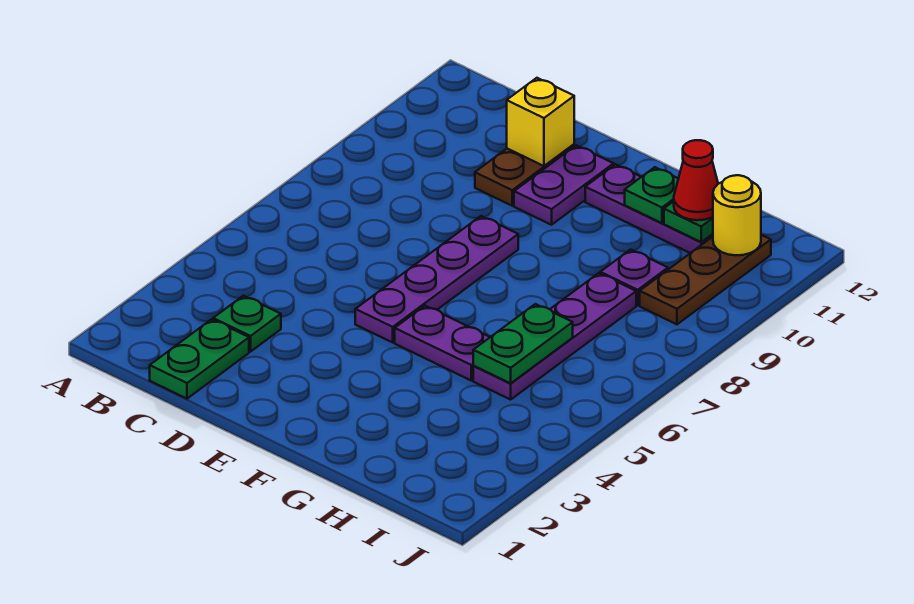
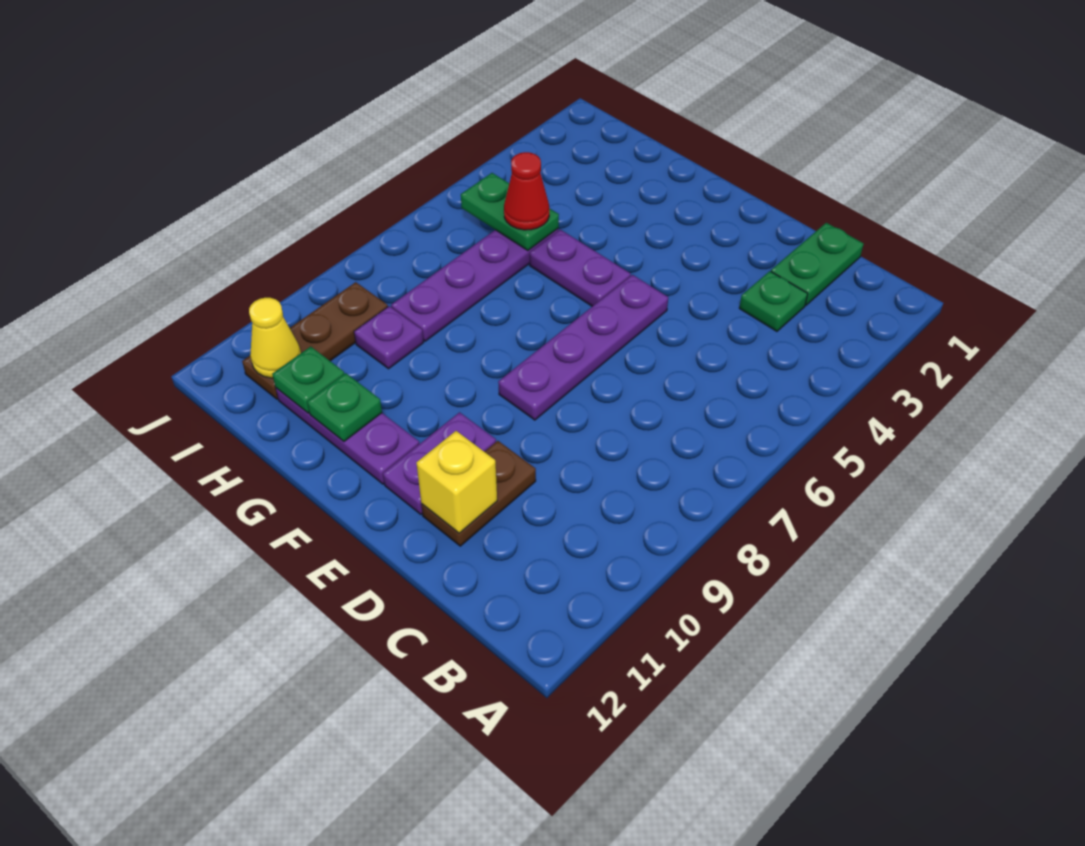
green 1x2 plate [473,304,573,384] -> green 1x2 plate turned to [461,173,559,251]
red 1x1 cone [674,140,718,220] -> red 1x1 cone moved to [504,152,549,230]
yellow 1x1 round brick [713,175,761,255] -> yellow 1x1 cone [249,298,301,378]

